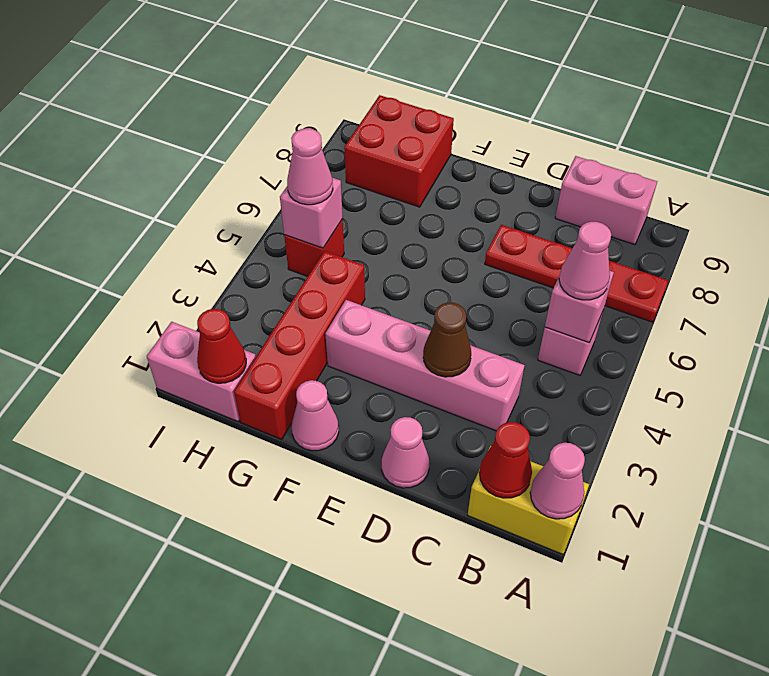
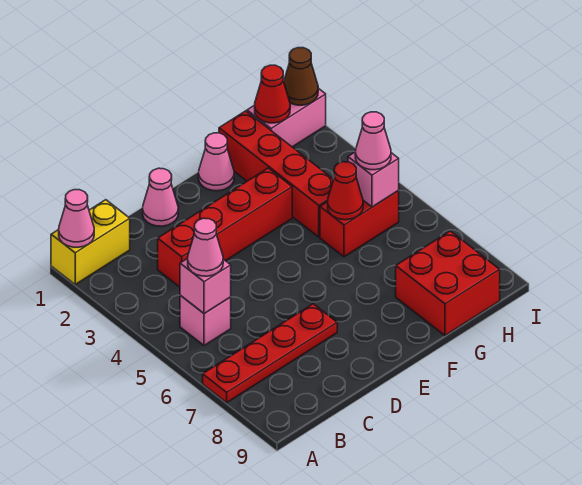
red 1x1 cone [479,422,532,498] -> red 1x1 cone moved to [328,162,363,220]
pink 1x2 brick [555,156,657,245] -> none
pink 1x4 brick [325,300,525,431] -> red 1x4 brick [158,168,292,287]
brown 1x1 cone [423,303,471,377] -> brown 1x1 cone moved to [284,48,318,105]
red 1x1 brick [284,219,344,276] -> red 1x2 brick [320,191,399,257]

